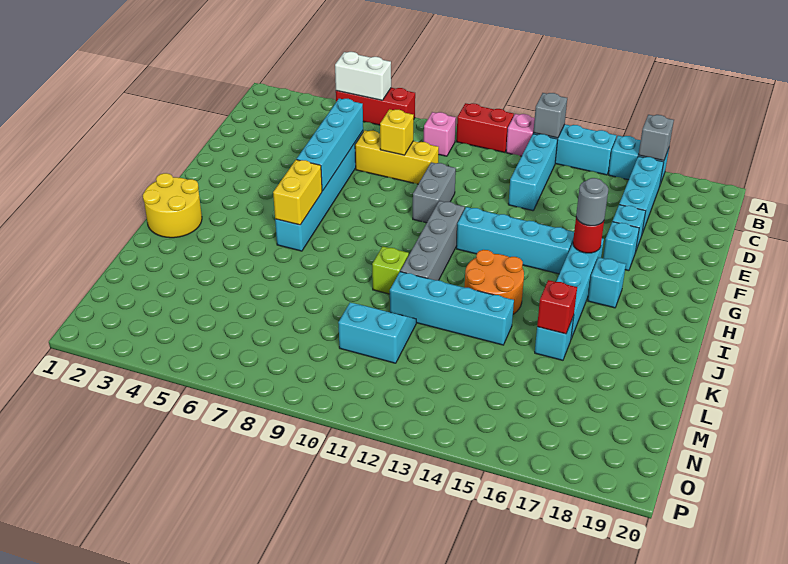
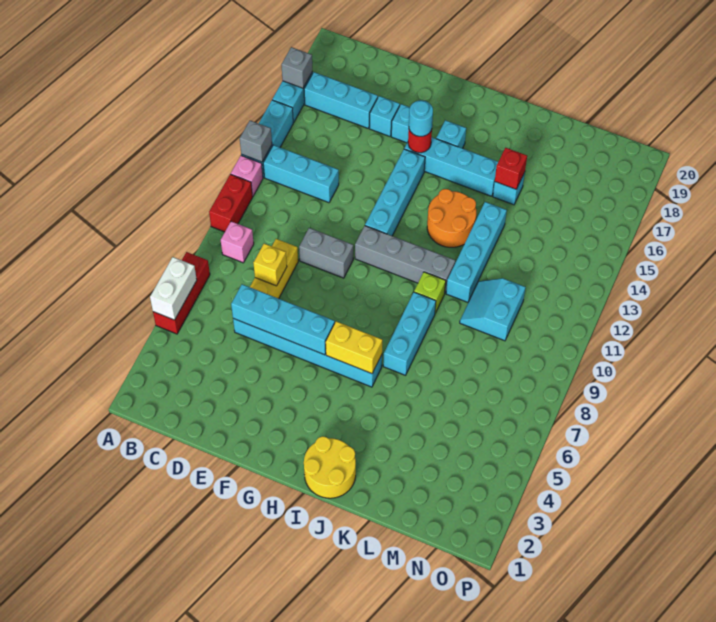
grey 1x1 round brick [576,178,608,226] -> cyan 1x1 round brick [409,100,433,136]
none -> cyan 1x3 brick [383,292,436,375]

